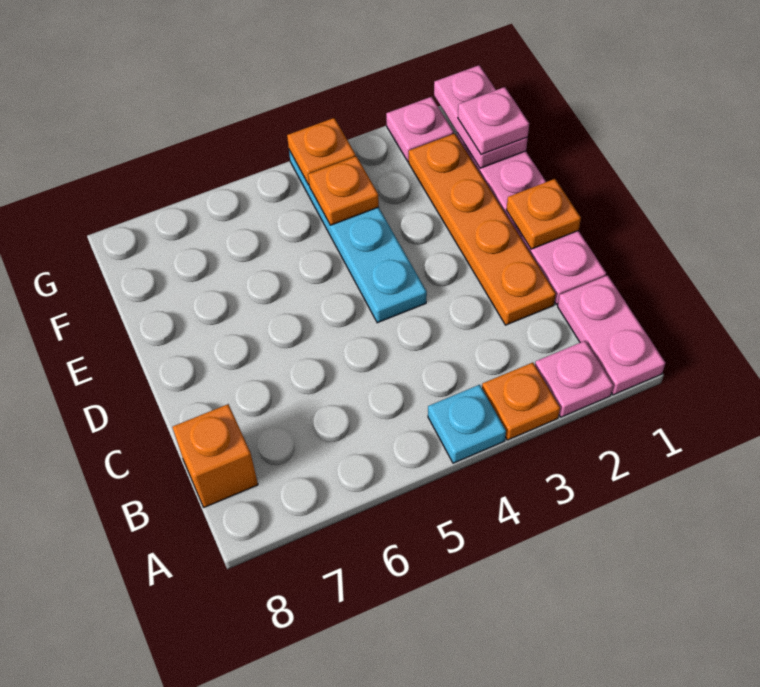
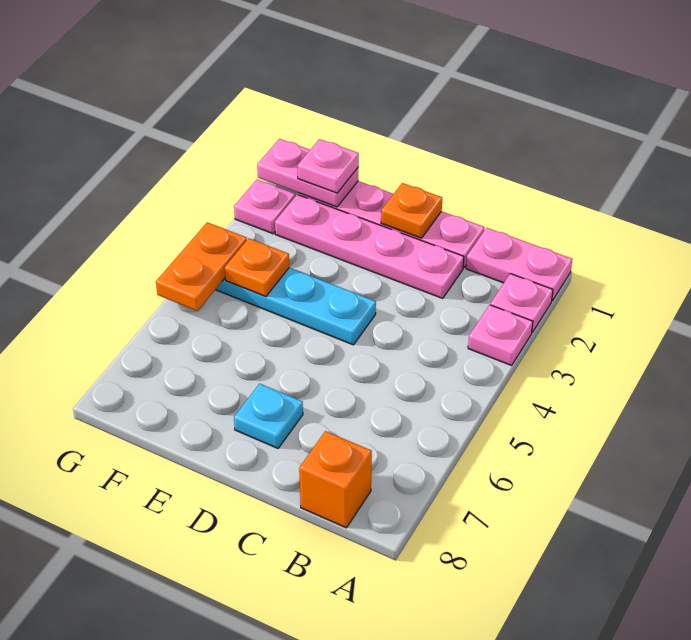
orange 1x1 plate [482,363,560,440] -> pink 1x1 plate [468,305,533,365]
cyan 1x1 plate [428,385,506,463] -> cyan 1x1 plate moved to [234,384,303,448]
orange 1x4 plate [409,134,556,325] -> pink 1x4 plate [275,195,464,298]
orange 1x1 plate [287,118,356,185] -> orange 1x2 plate [156,222,247,311]

